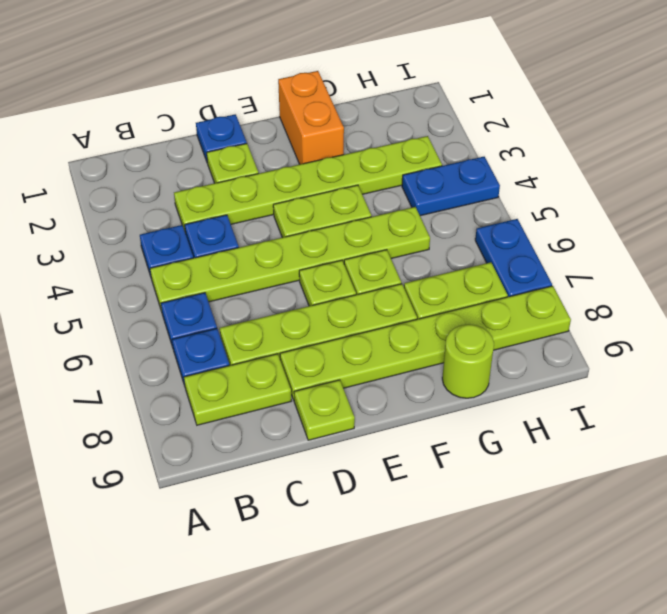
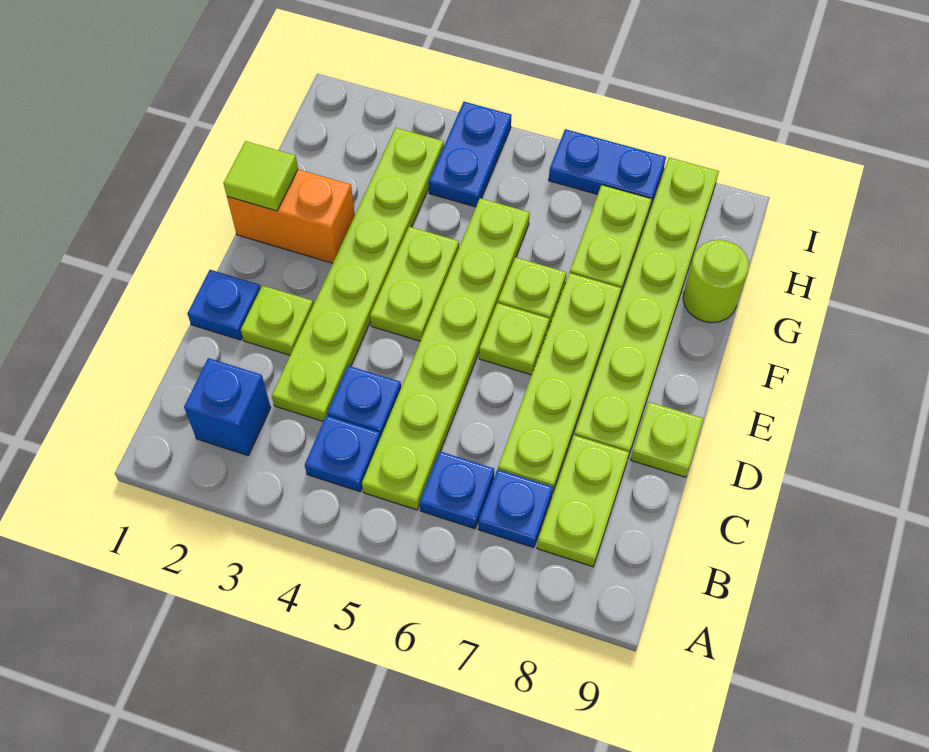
none -> blue 1x1 brick [184,358,271,455]
none -> lime 1x1 tile [224,141,298,211]

